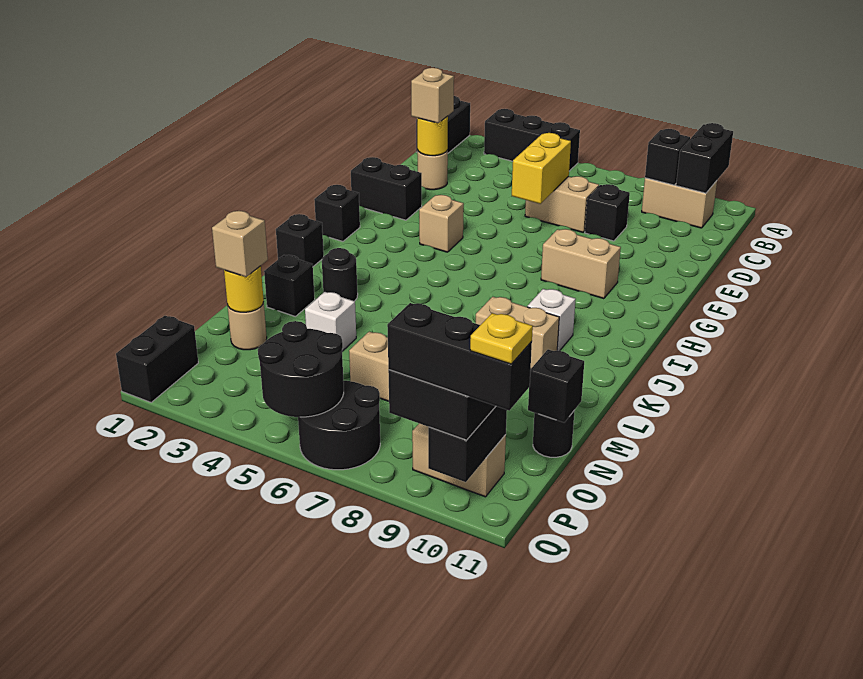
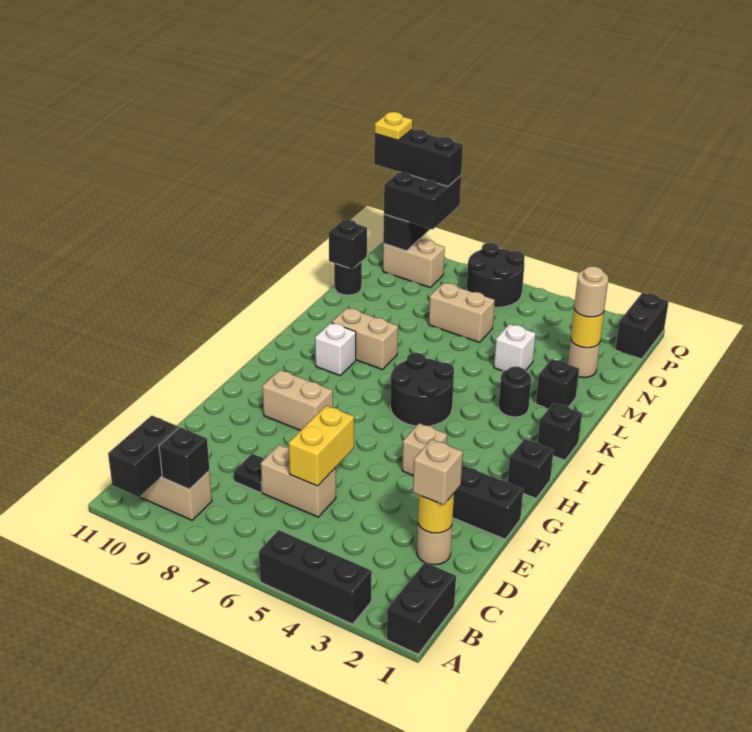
black 1x1 brick [585,184,630,241] -> black 1x1 plate [234,454,264,493]
tan 1x1 brick [212,211,268,277] -> tan 1x1 round brick [574,266,608,317]
black 2x2 round brick [258,321,344,417] -> black 2x2 round brick moved to [390,353,454,426]

